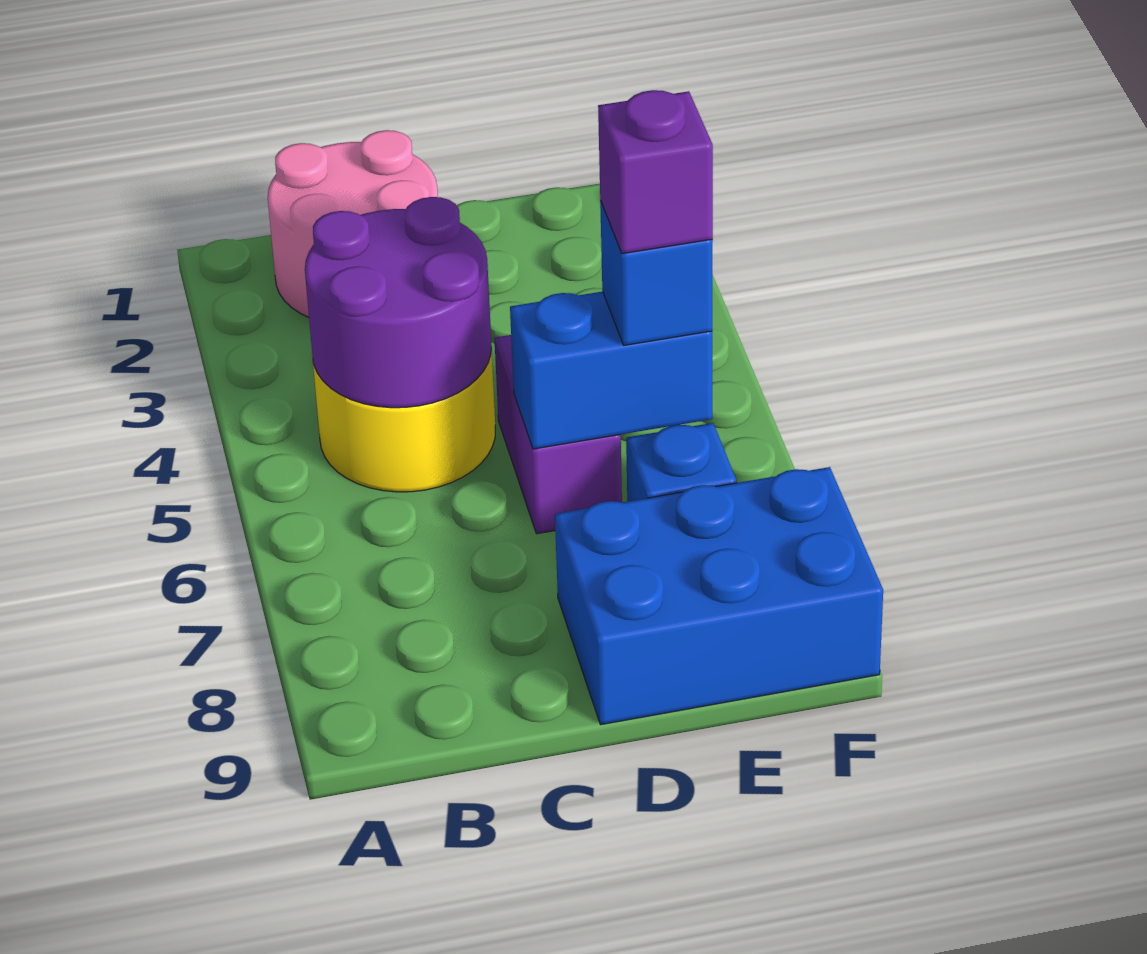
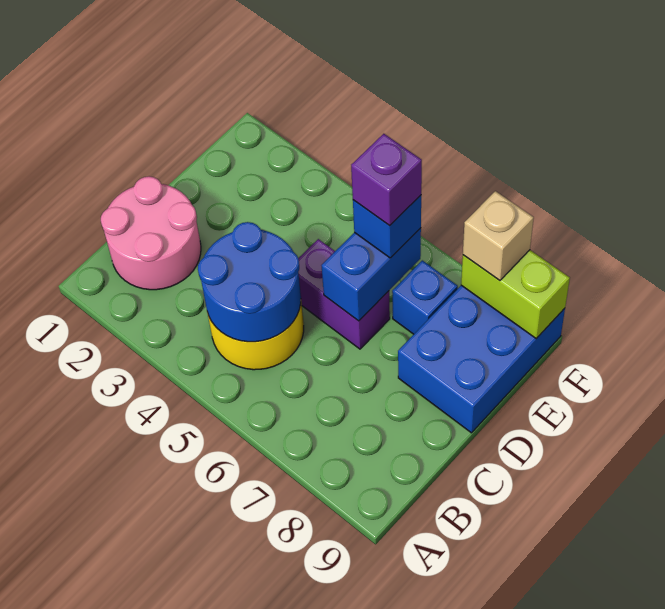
purple 2x2 round brick [305,197,491,408] -> blue 2x2 round brick [198,222,301,342]
none -> lime 1x2 brick [461,250,570,338]
none -> tan 1x1 brick [463,191,534,280]

